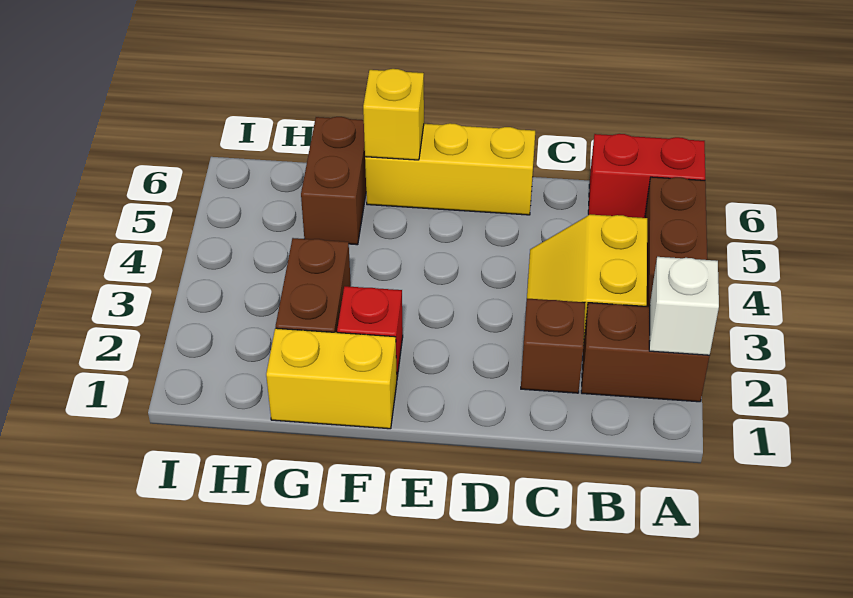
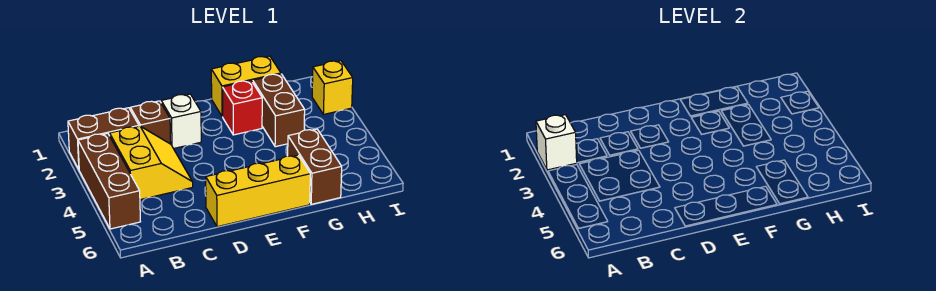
red 1x2 brick [588,134,705,218] -> none
none -> white 1x1 brick [161,94,201,149]
yellow 1x1 brick [363,69,424,160] -> yellow 1x1 brick moved to [312,61,353,114]

